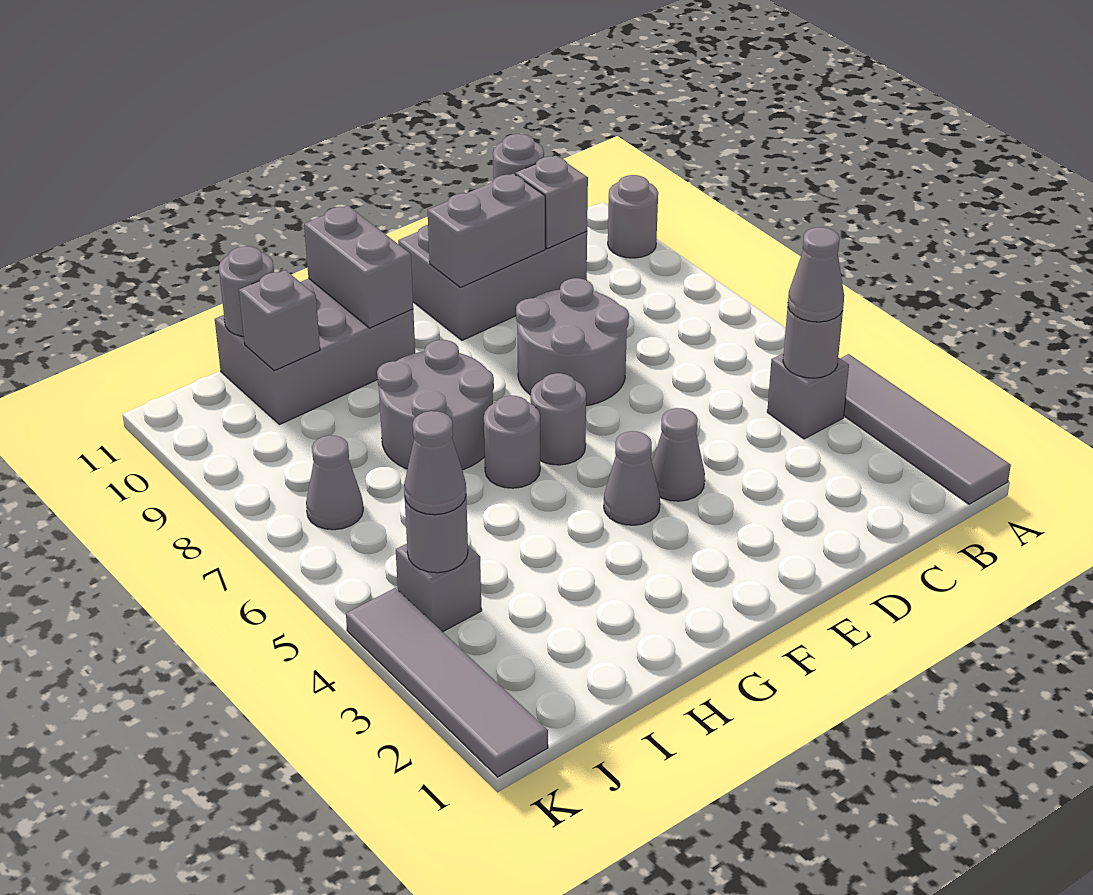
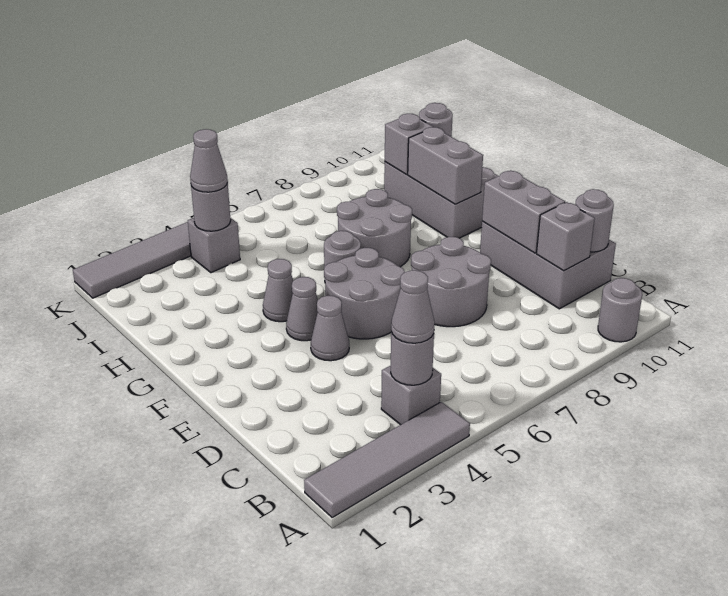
grey 1x1 round brick [531,373,586,465] -> grey 2x2 round brick [324,248,405,339]
grey 1x2 brick [304,206,413,328] -> grey 1x2 brick turned to [408,127,483,204]
grey 1x1 cone [306,435,363,530] -> grey 1x1 cone moved to [263,259,293,322]

